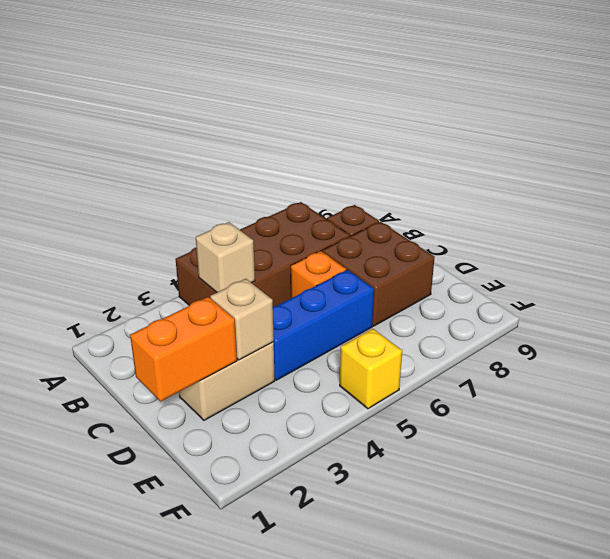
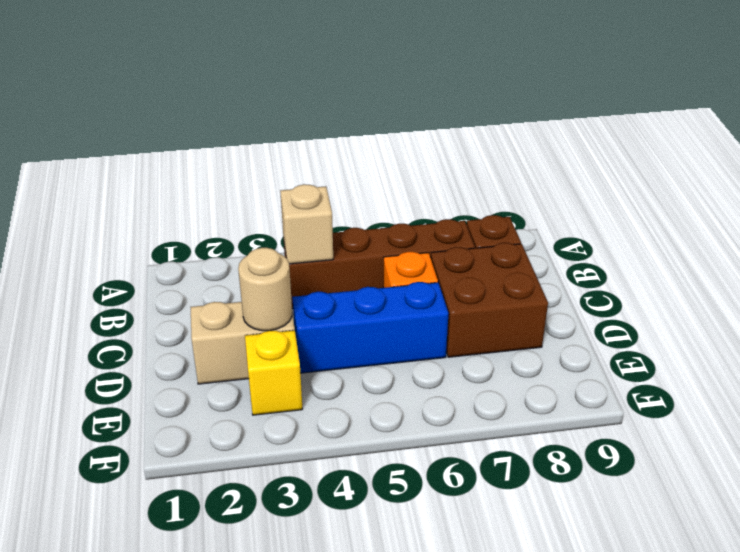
brown 2x4 brick [176,202,350,307] -> brown 1x4 brick [283,219,475,308]
orange 1x2 brick [130,297,237,401] -> none
tan 1x1 brick [210,279,274,360] -> tan 1x1 round brick [238,248,292,331]
yellow 1x1 brick [340,329,402,409] -> yellow 1x1 brick moved to [245,330,303,415]

